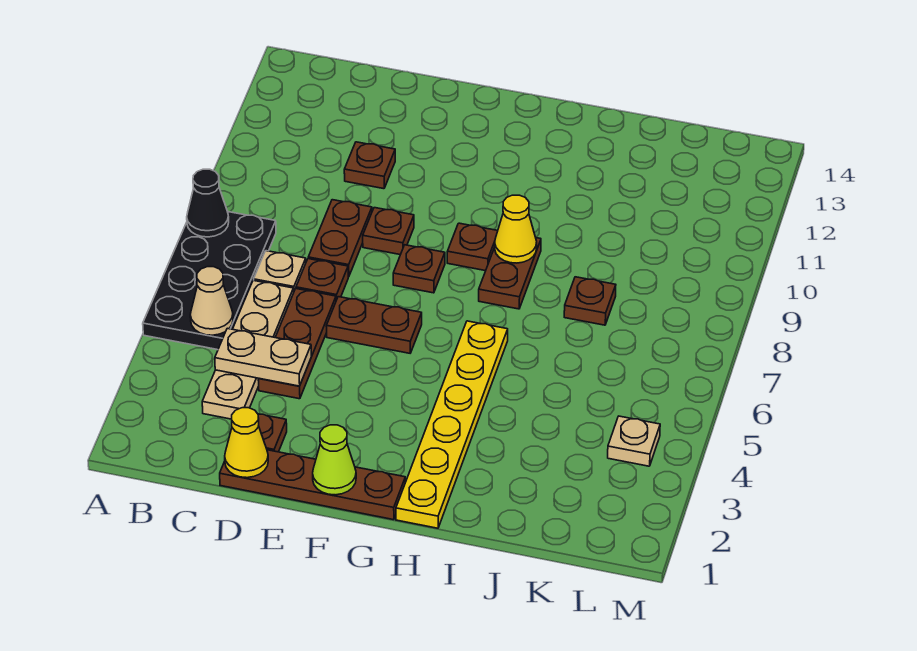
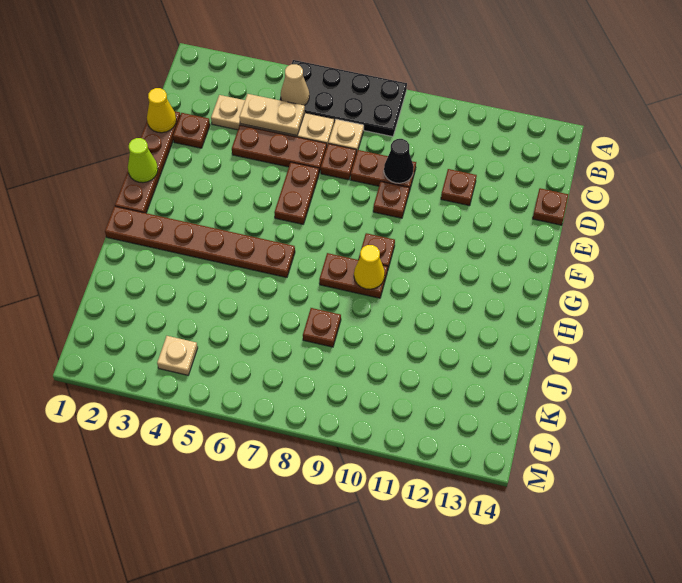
black 1x1 cone [187,169,229,237] -> black 1x1 cone moved to [384,139,414,183]
tan 1x2 plate [215,328,311,386] -> tan 1x2 plate turned to [239,94,305,136]
brown 1x1 plate [393,245,445,293] -> brown 1x1 plate moved to [533,188,568,225]
yellow 1x6 plate [396,321,508,528] -> brown 1x6 plate [105,206,295,277]

